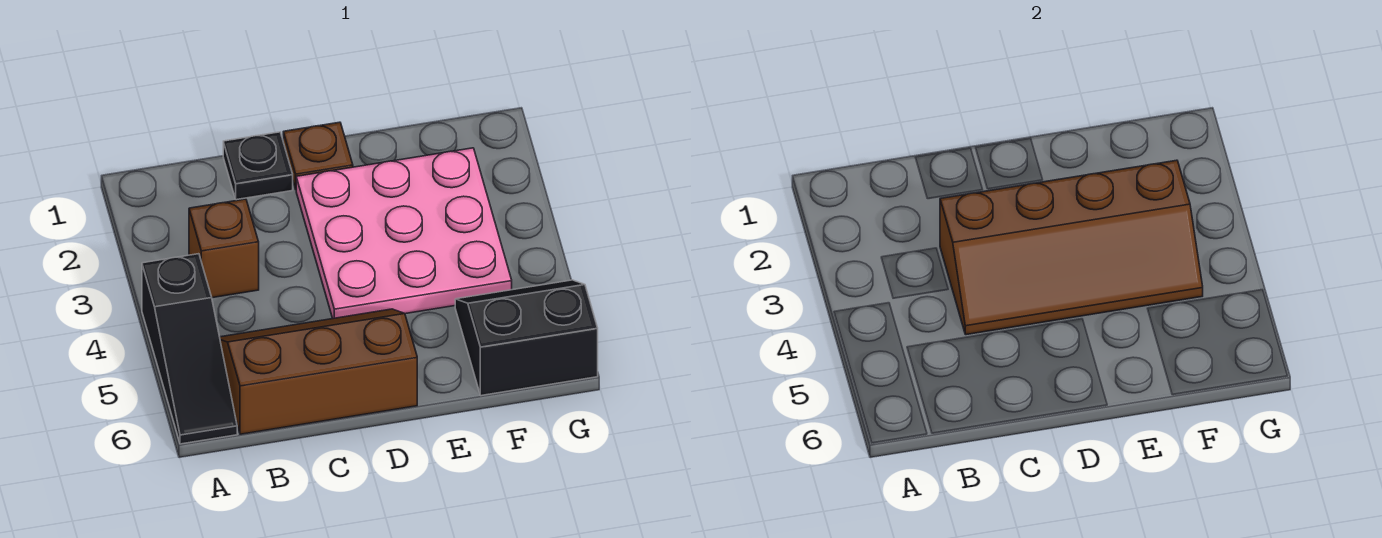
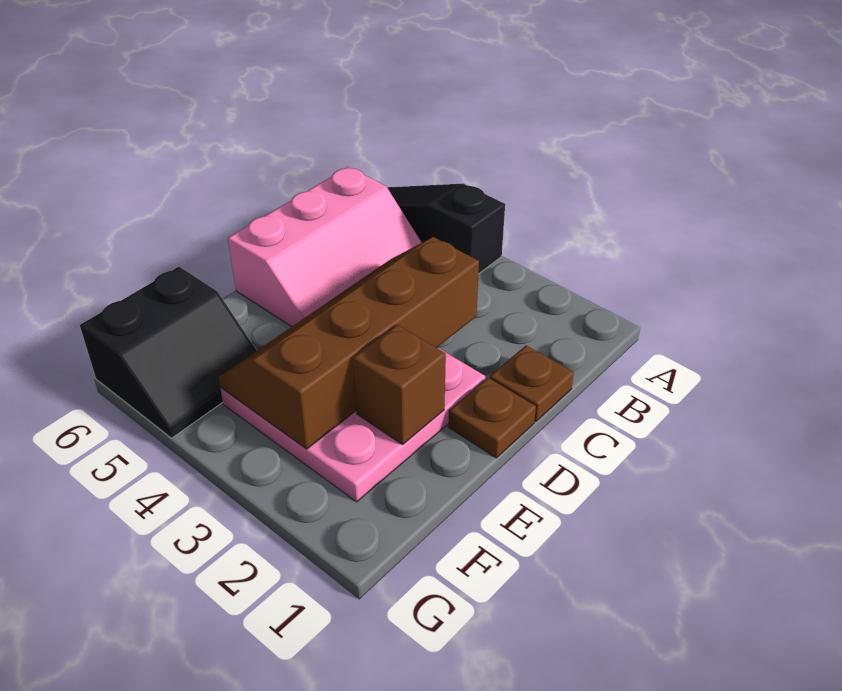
brown 1x1 brick [189,199,259,298] -> brown 1x1 brick moved to [353,325,446,445]
brown 2x3 slope [220,309,417,434] -> pink 2x3 slope [228,167,422,327]
black 1x1 plate [223,132,293,200] -> brown 1x1 plate [490,345,574,421]

